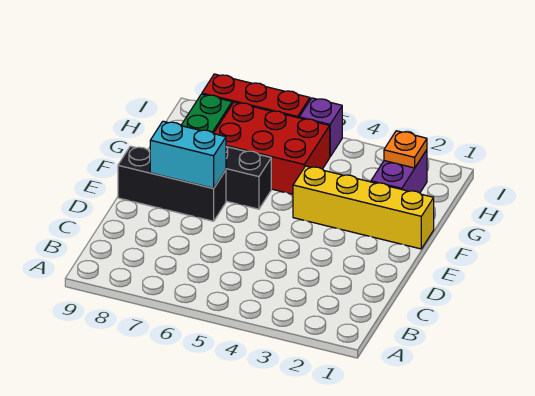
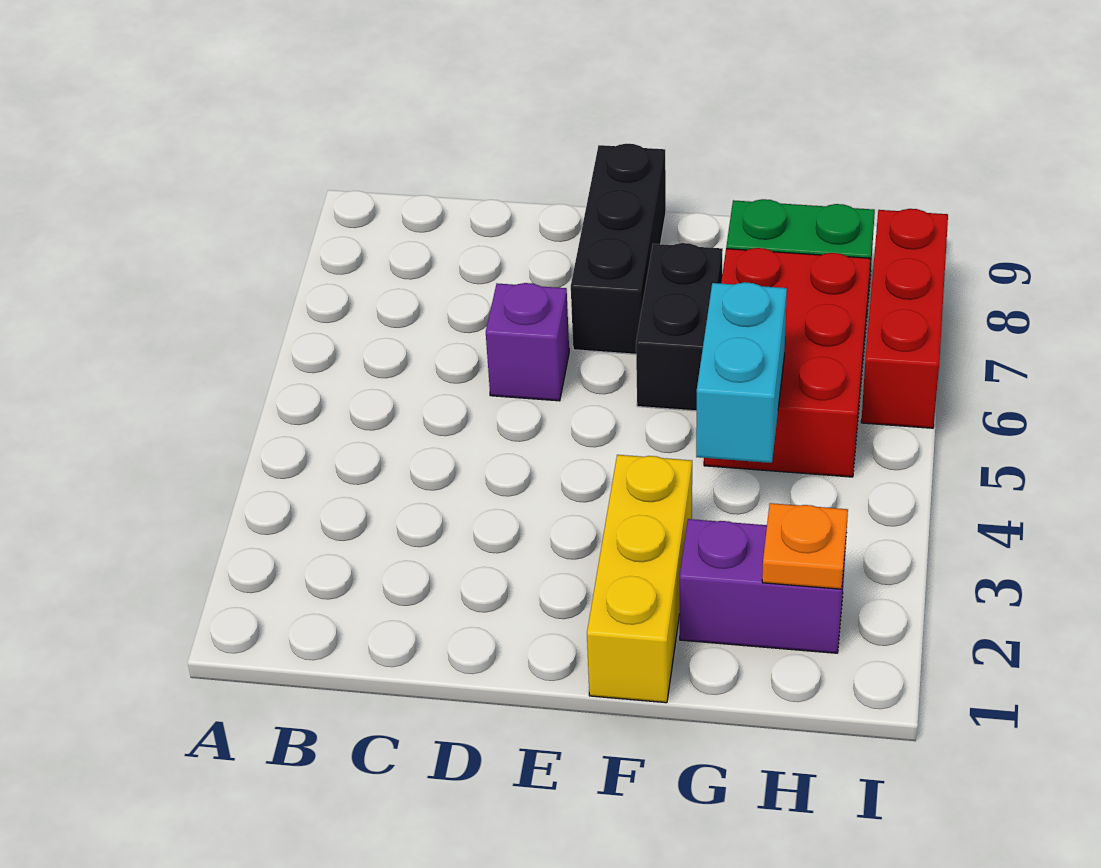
cyan 1x2 brick [150,121,226,188] -> cyan 1x2 brick moved to [696,282,787,463]
yellow 1x4 brick [293,166,434,249] -> yellow 1x3 brick [587,455,692,703]
purple 1x1 brick [299,98,342,157] -> purple 1x1 brick moved to [486,283,569,401]

